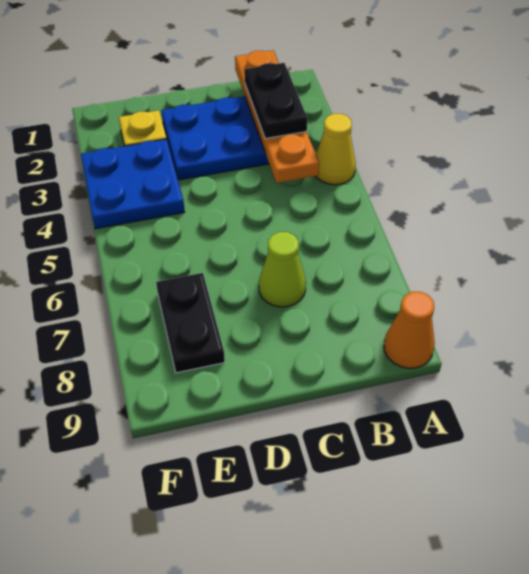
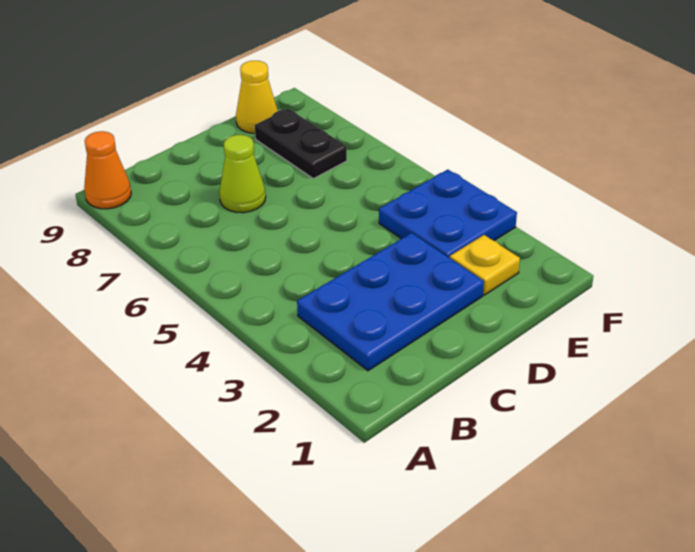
yellow 1x1 cone [316,114,356,185] -> yellow 1x1 cone moved to [236,61,278,133]
orange 1x4 plate [235,50,319,183] -> none
black 1x2 plate [244,63,307,139] -> none

